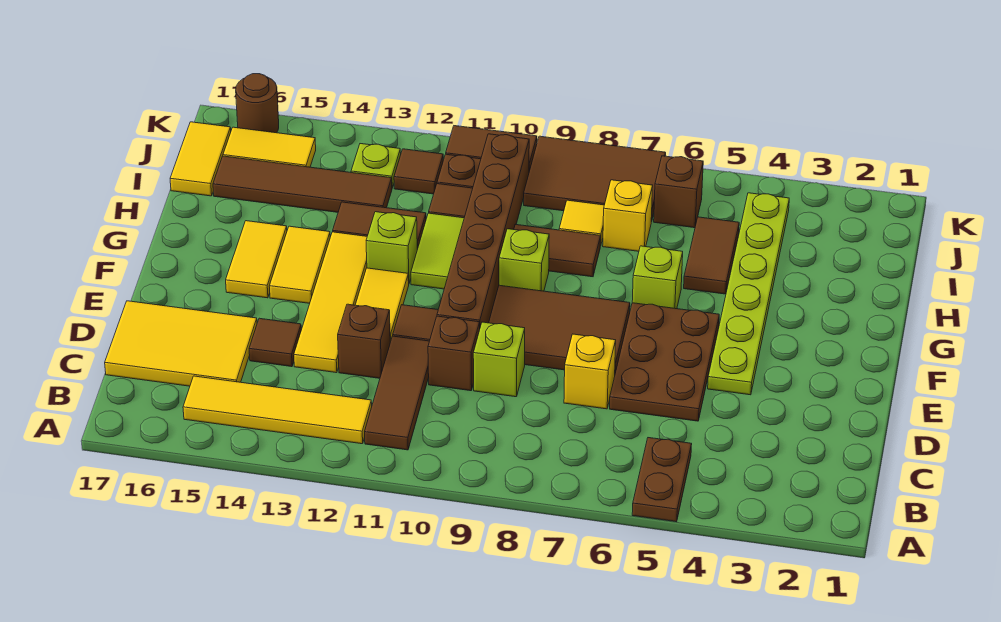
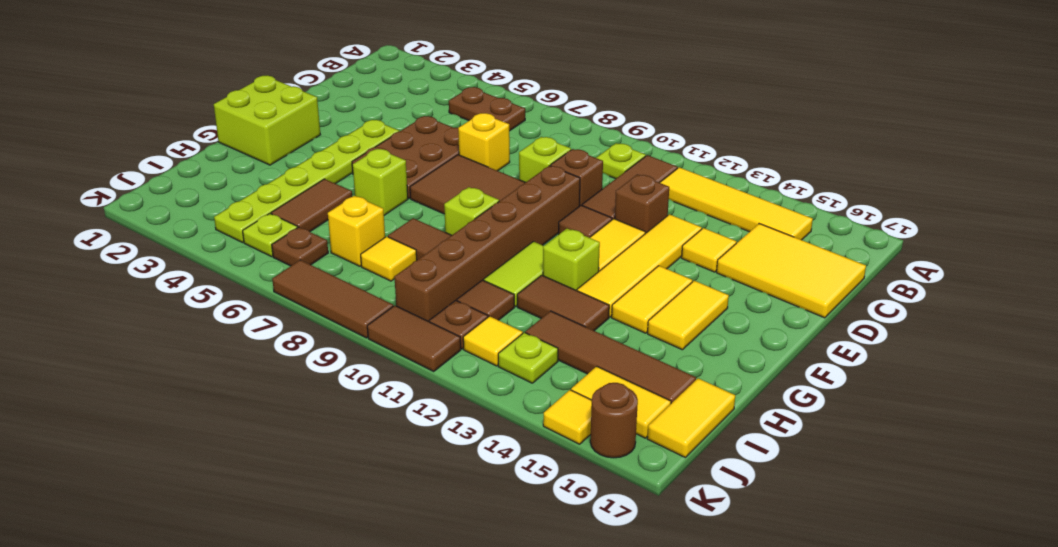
brown 1x2 plate [632,438,692,522] -> brown 1x2 plate turned to [449,87,525,131]
none -> lime 1x1 plate [596,143,646,179]
brown 1x1 tile [249,318,301,367] -> yellow 1x1 tile [682,228,736,272]
none -> lime 2x2 brick [214,75,320,165]
none -> lime 1x1 plate [243,214,298,257]
brown 1x1 brick [654,156,703,228] -> brown 1x1 plate [272,227,328,266]
brown 2x3 tile [524,136,666,222] -> brown 1x3 tile [272,260,393,338]
brown 1x1 tile [394,149,443,194] -> yellow 1x1 tile [463,316,523,366]
none -> yellow 1x1 tile [543,390,592,444]

